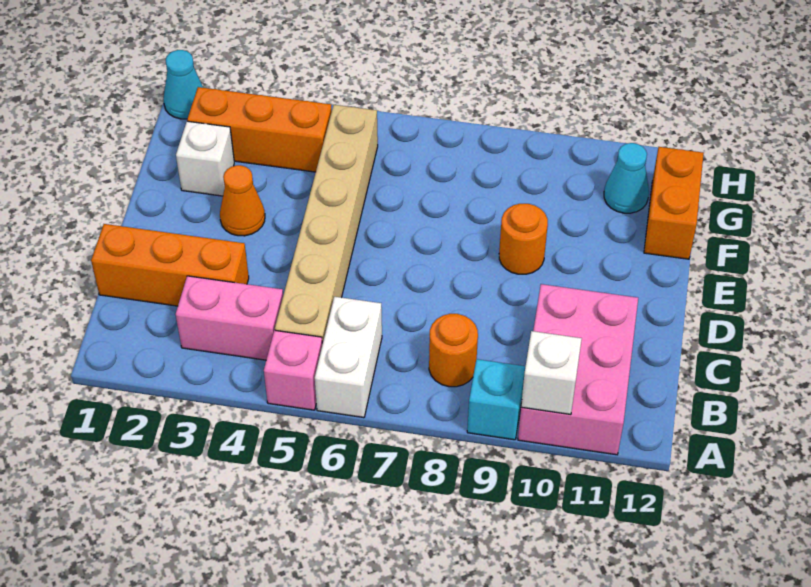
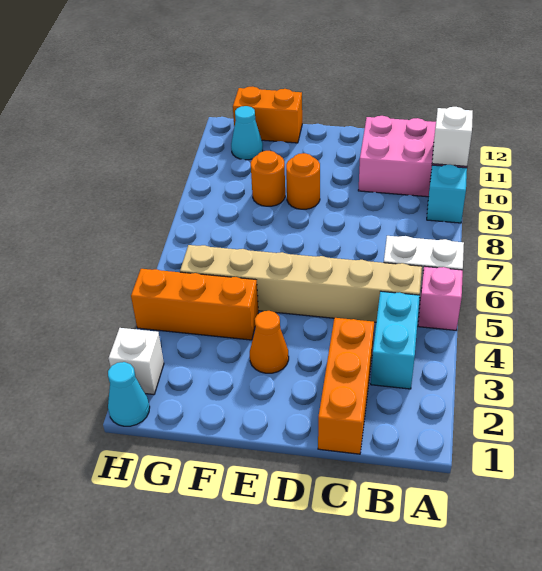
pink 1x2 brick [176,276,283,360] -> cyan 1x2 brick [371,291,420,389]
orange 1x1 round brick [429,314,478,387] -> orange 1x1 round brick moved to [251,151,285,206]
white 1x1 brick [176,121,234,196] -> white 1x1 brick moved to [109,328,164,394]
orange 1x3 brick [187,87,332,172] -> orange 1x3 brick turned to [131,269,258,340]

